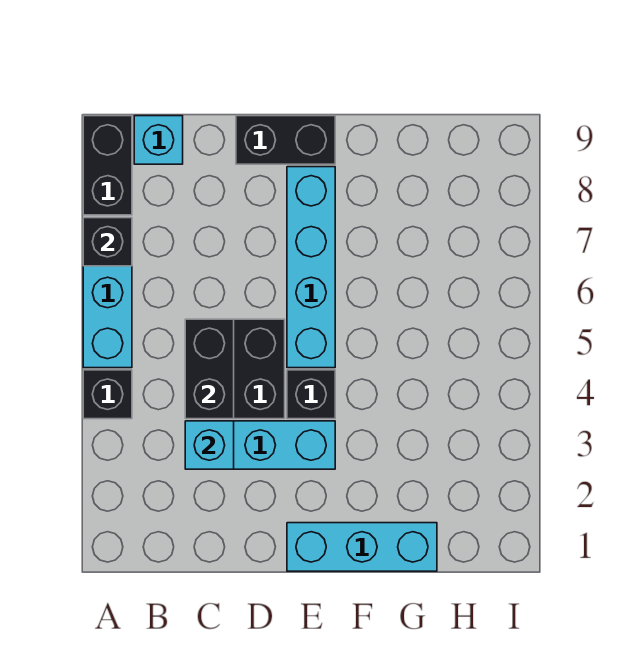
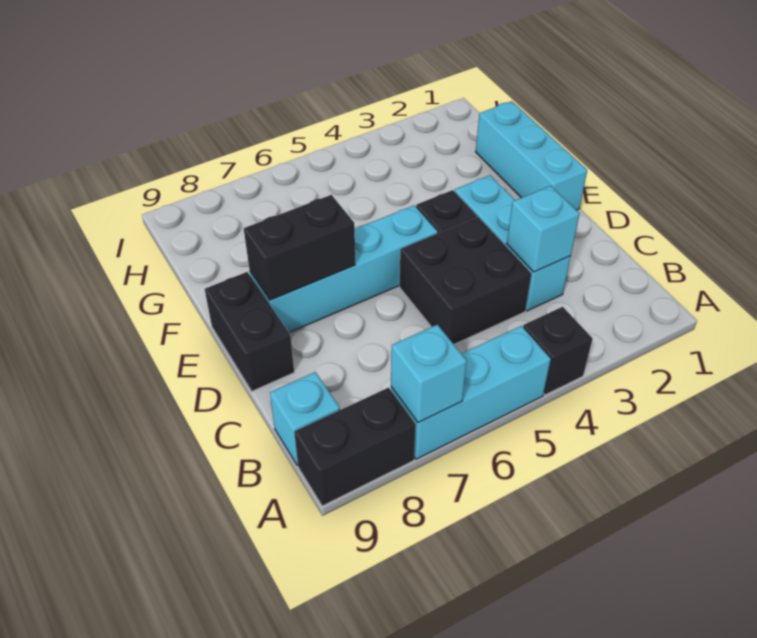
black 1x1 brick [83,218,132,266] -> cyan 1x1 brick [391,325,467,423]
black 1x2 brick [185,319,234,419] -> black 1x2 brick moved to [244,195,355,300]

